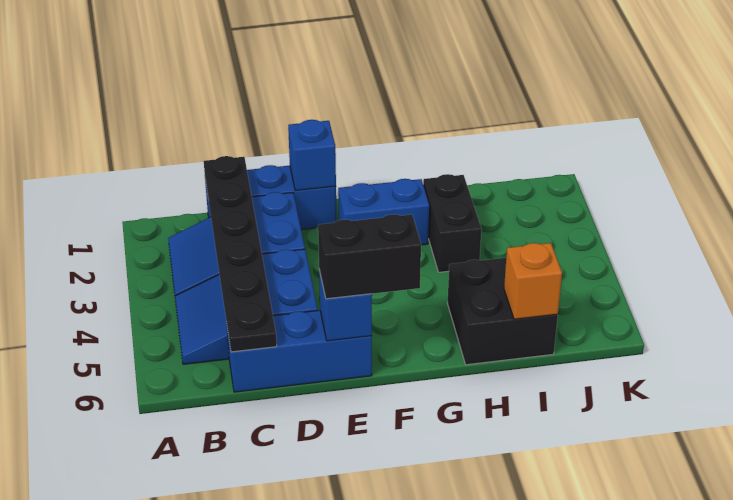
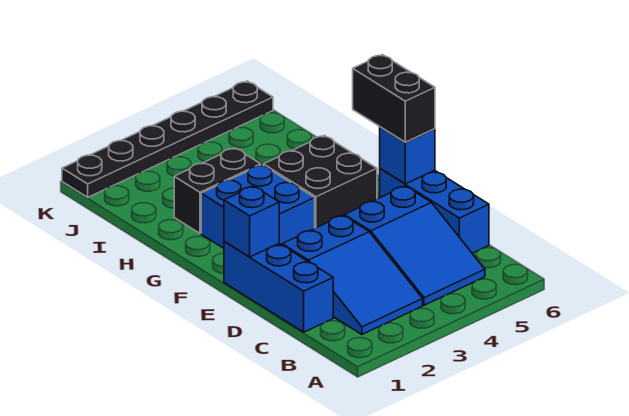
black 1x6 plate [204,156,277,352] -> black 1x6 plate moved to [62,81,273,197]
blue 1x2 brick [338,179,429,245] -> blue 2x2 brick [201,165,315,248]
black 2x2 brick [448,258,558,365] -> black 2x2 brick moved to [263,136,377,228]
orange 1x1 brick [504,243,562,319] -> none

